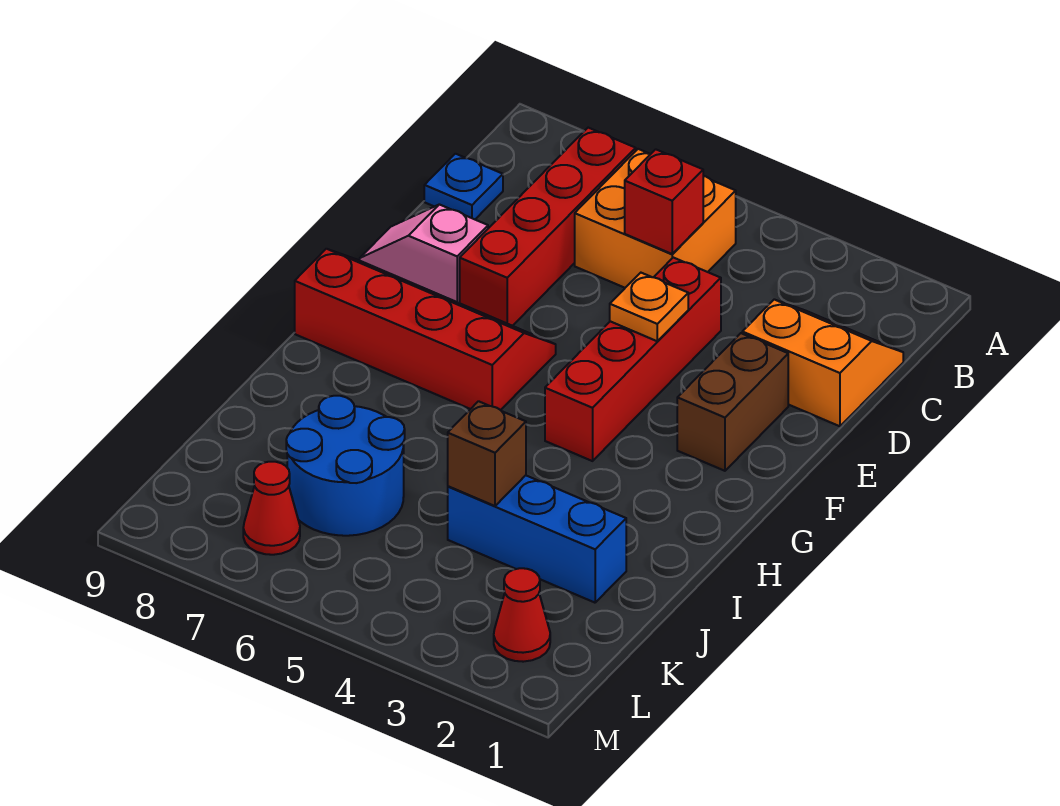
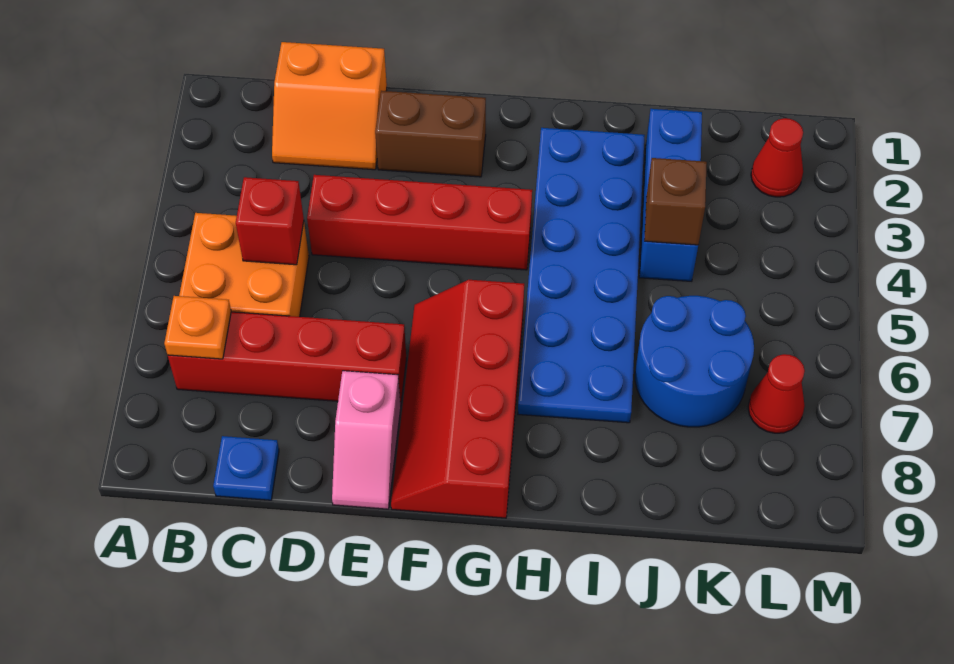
orange 2x2 slope [742,300,903,426] -> orange 2x2 slope turned to [272,42,387,170]
orange 1x1 plate [610,273,688,341] -> orange 1x1 plate moved to [164,296,231,359]
none -> blue 2x6 plate [518,128,645,423]

